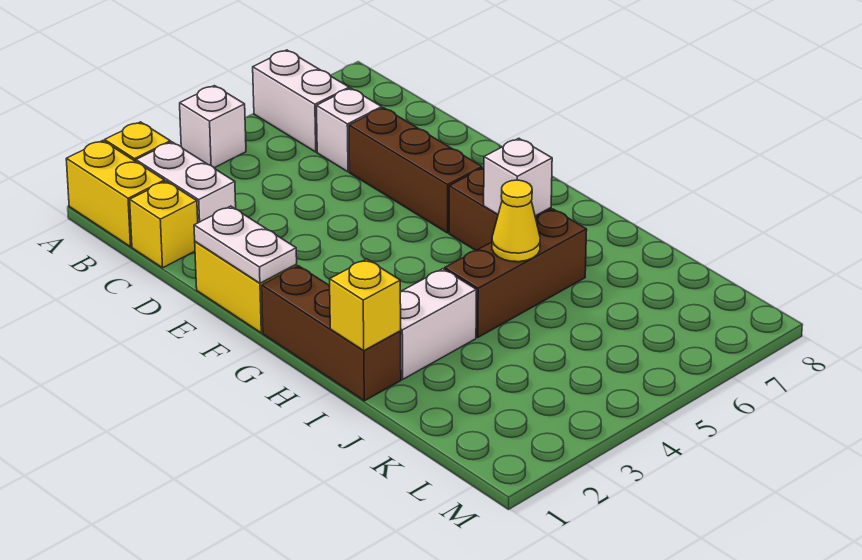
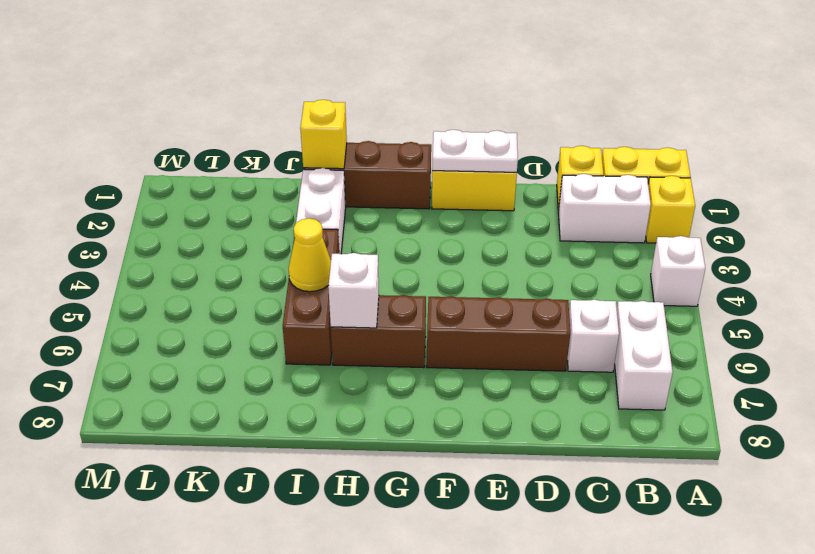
white 1x2 brick [253,50,349,152] -> white 1x2 brick turned to [615,301,673,410]

